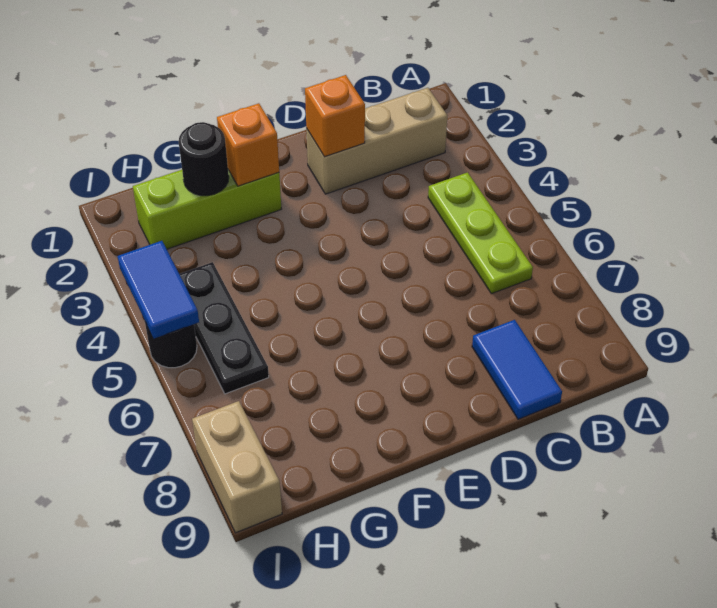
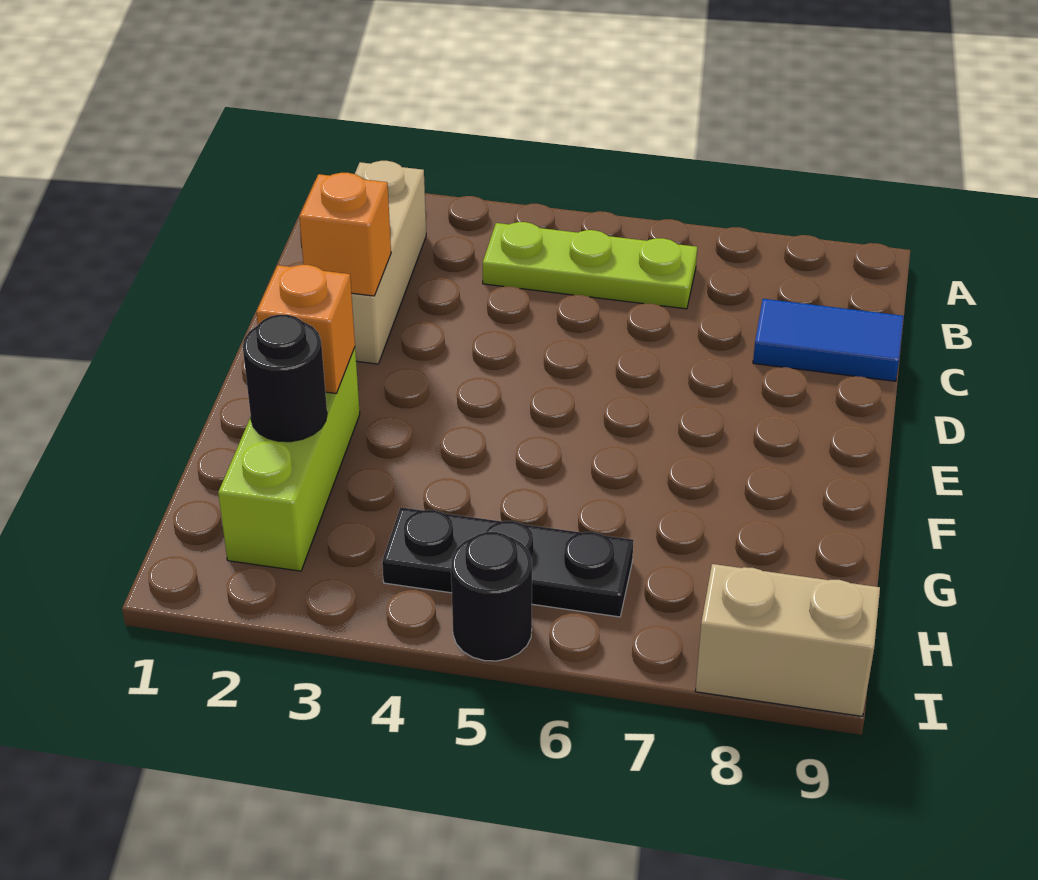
blue 1x2 tile [118,241,199,338] -> none

